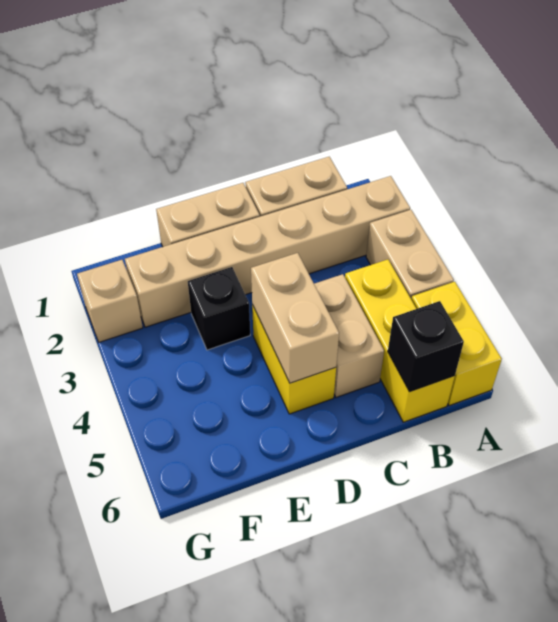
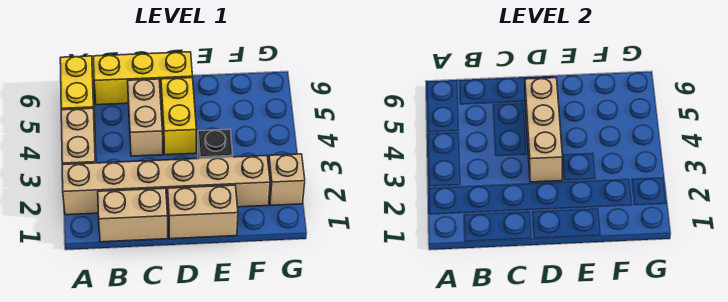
yellow 1x3 brick [345,260,455,422] -> yellow 1x3 brick turned to [93,52,193,105]
black 1x1 brick [388,301,464,392] -> none
tan 1x2 brick [251,253,339,383] -> tan 1x3 brick [525,78,563,182]

